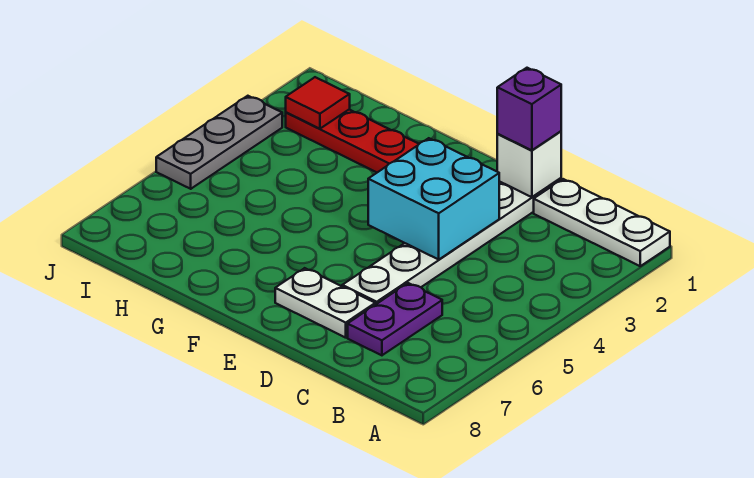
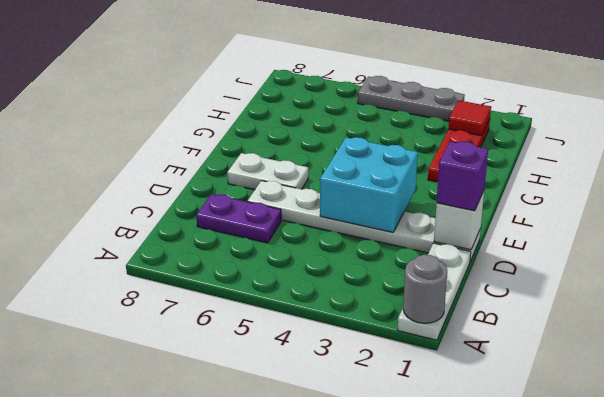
none -> grey 1x1 round brick [403,255,447,323]
white 1x2 plate [275,268,375,338] -> white 1x2 plate turned to [227,153,308,190]

